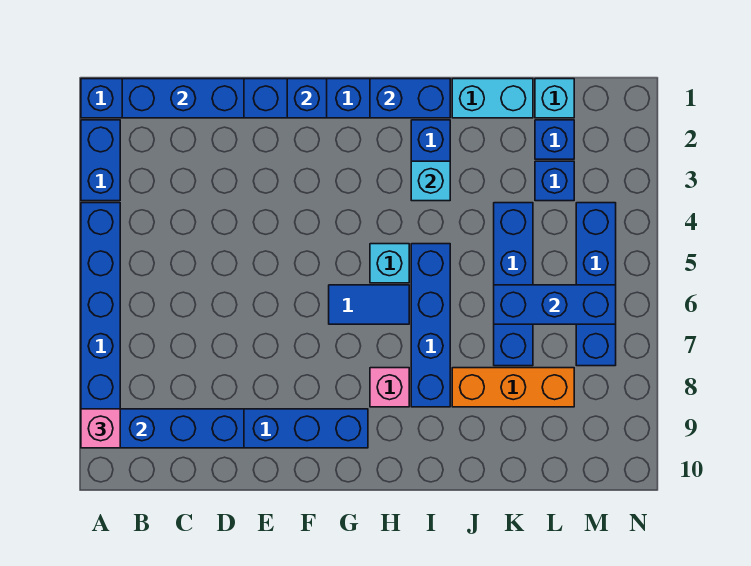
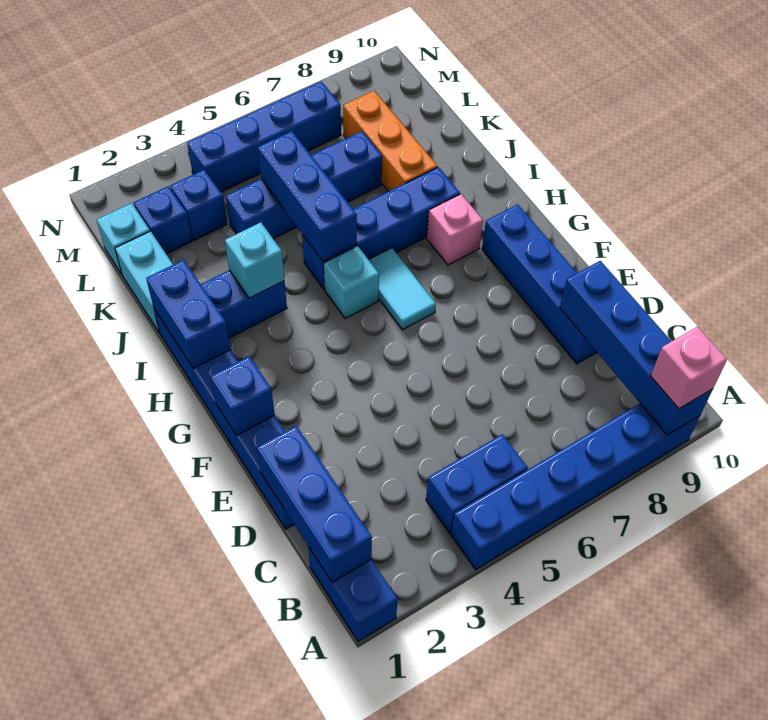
blue 1x2 brick [81,120,120,201] -> blue 1x2 brick moved to [426,434,528,533]
blue 1x2 tile [329,285,409,324] -> cyan 1x2 tile [369,248,436,330]
blue 1x3 brick [494,285,616,324] -> blue 1x3 brick moved to [258,131,357,261]

